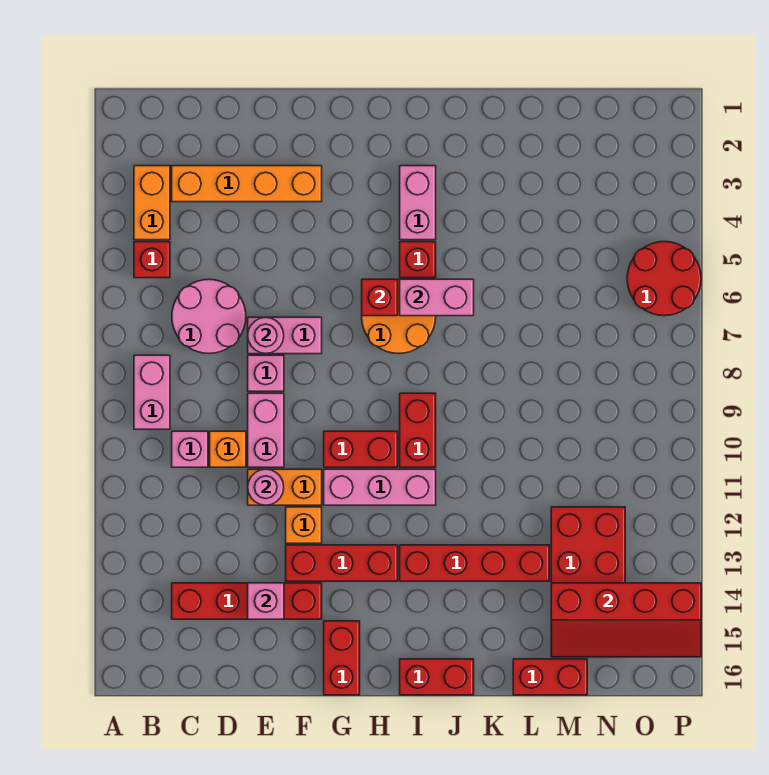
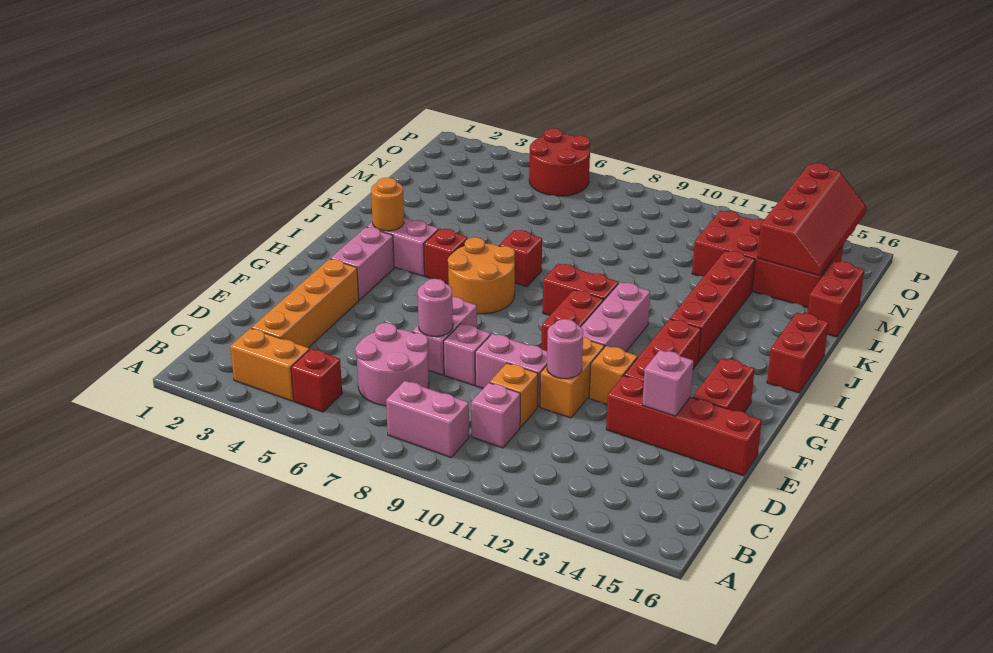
red 1x4 brick [172,583,322,619] -> red 1x4 brick turned to [606,376,762,476]
red 1x2 brick [324,621,360,695] -> red 1x2 brick turned to [693,358,755,412]
red 1x1 brick [362,279,398,316] -> red 1x1 brick moved to [499,230,542,287]
none -> orange 1x1 round brick [371,178,404,231]
pink 1x2 brick [400,279,474,316] -> pink 1x2 brick moved to [330,227,394,300]

